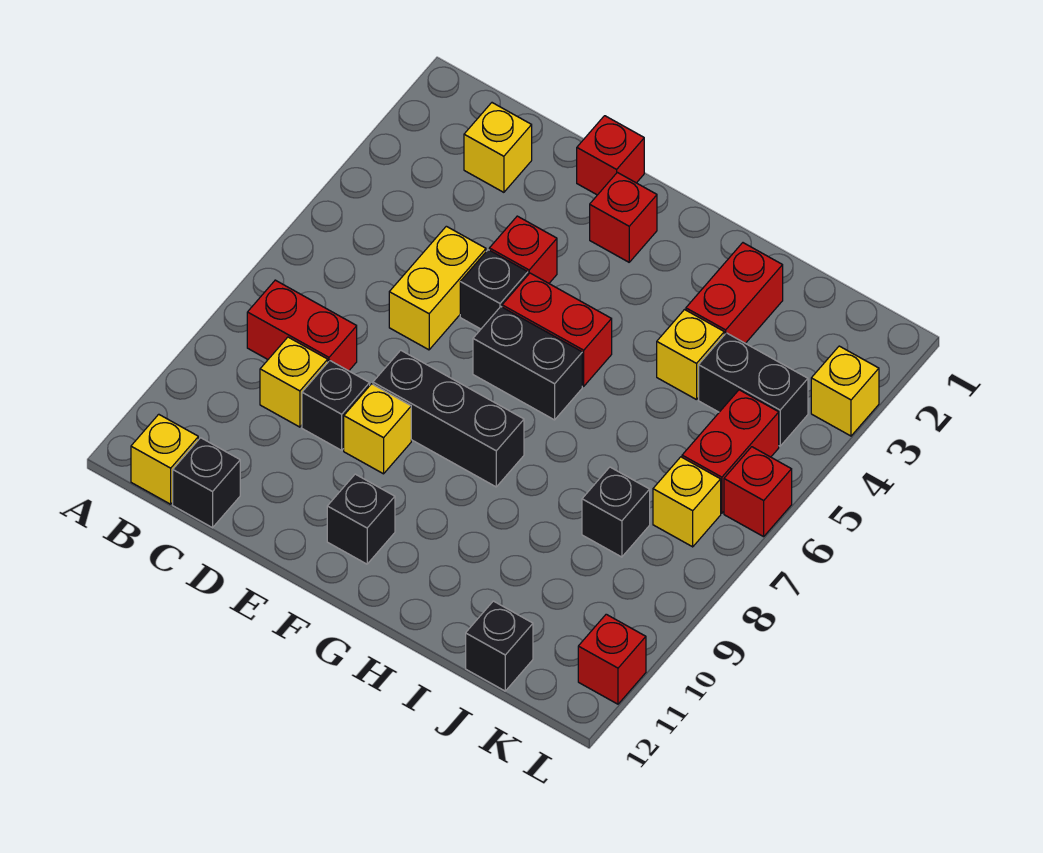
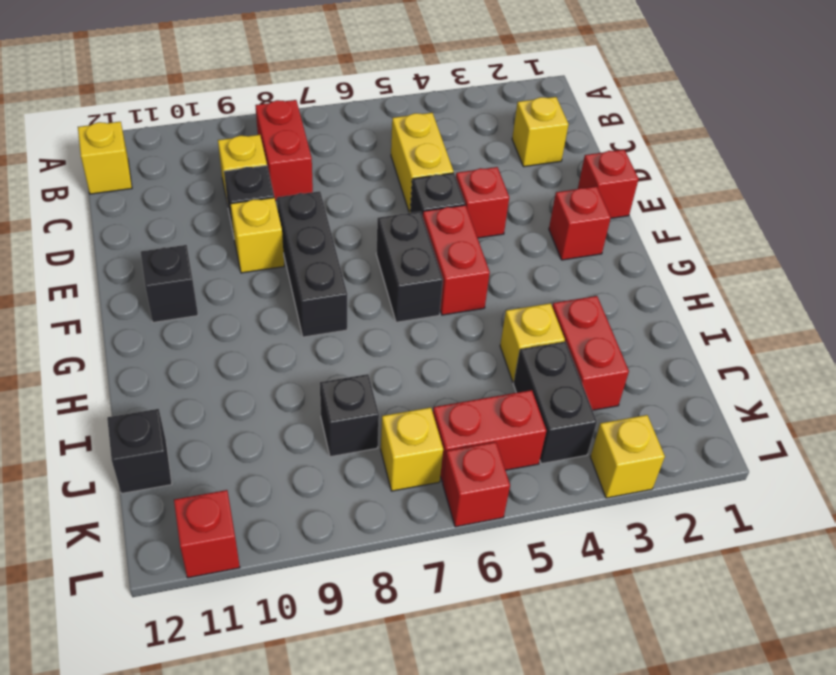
black 1x1 brick [173,438,240,528] -> none
yellow 1x2 brick [389,226,486,350] -> yellow 1x2 brick turned to [391,113,454,213]
red 1x2 brick [686,243,783,343] -> red 1x2 brick turned to [552,296,629,410]

